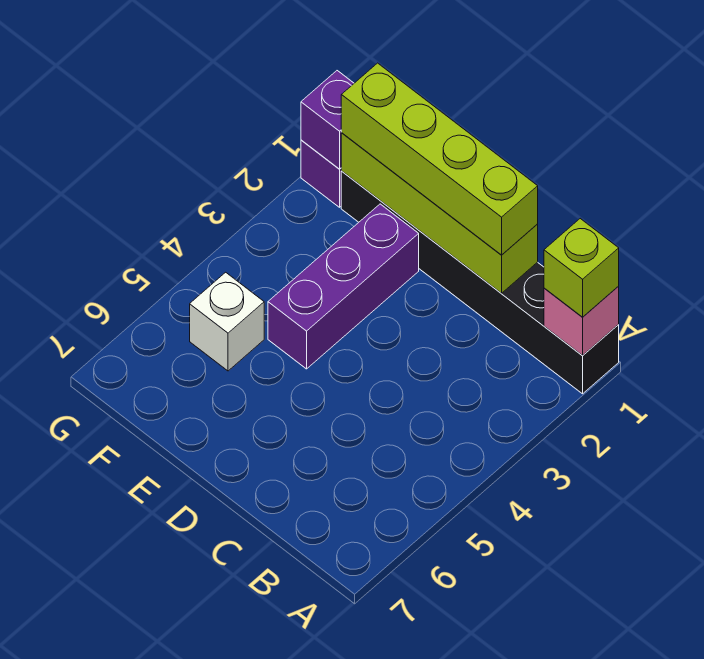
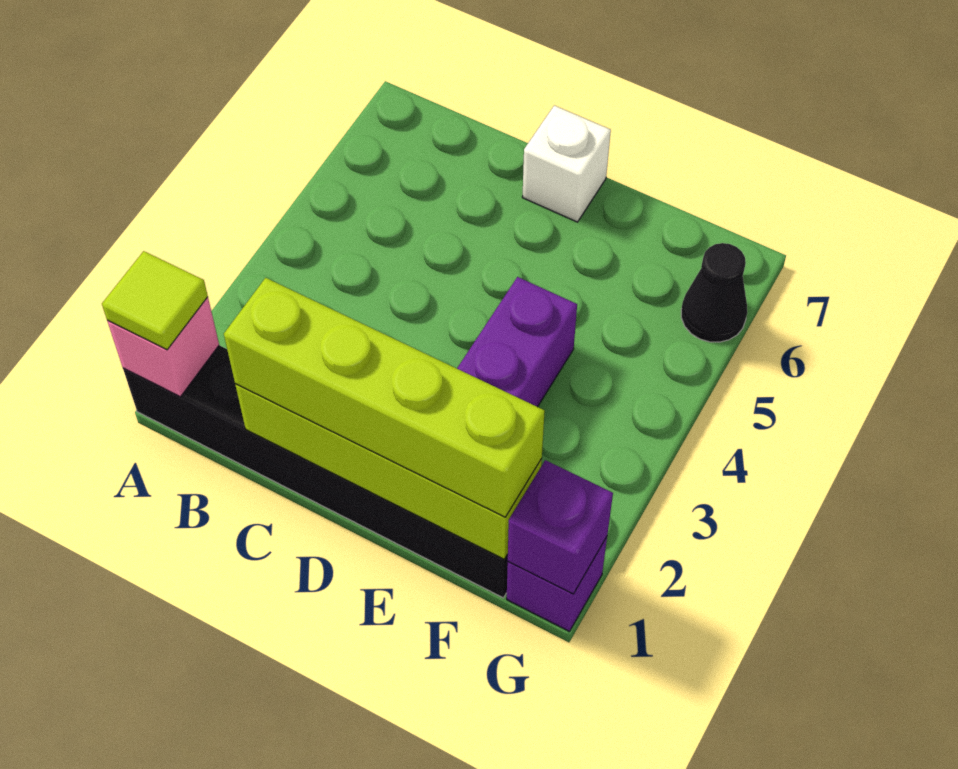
lime 1x1 brick [544,219,619,317] -> lime 1x1 tile [102,251,208,350]
white 1x1 brick [190,272,264,371] -> white 1x1 brick moved to [522,106,611,222]
none -> black 1x1 cone [681,243,747,342]

